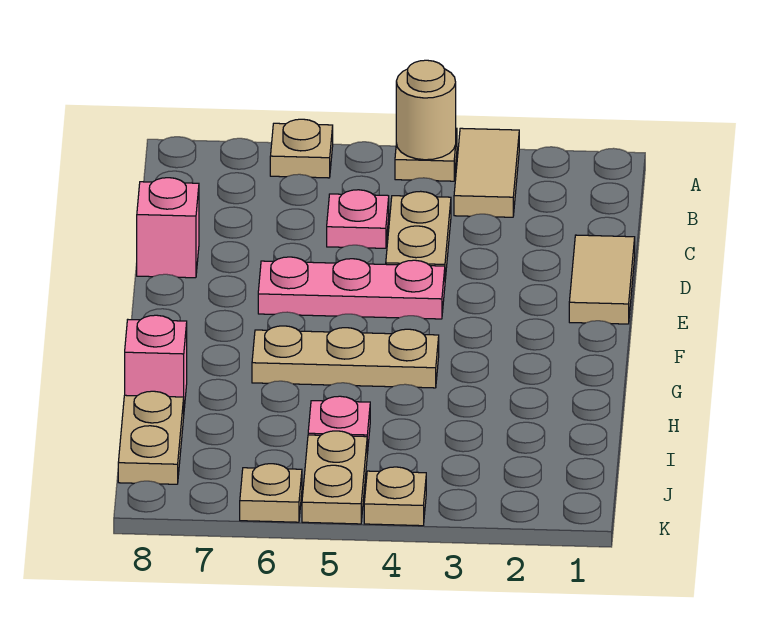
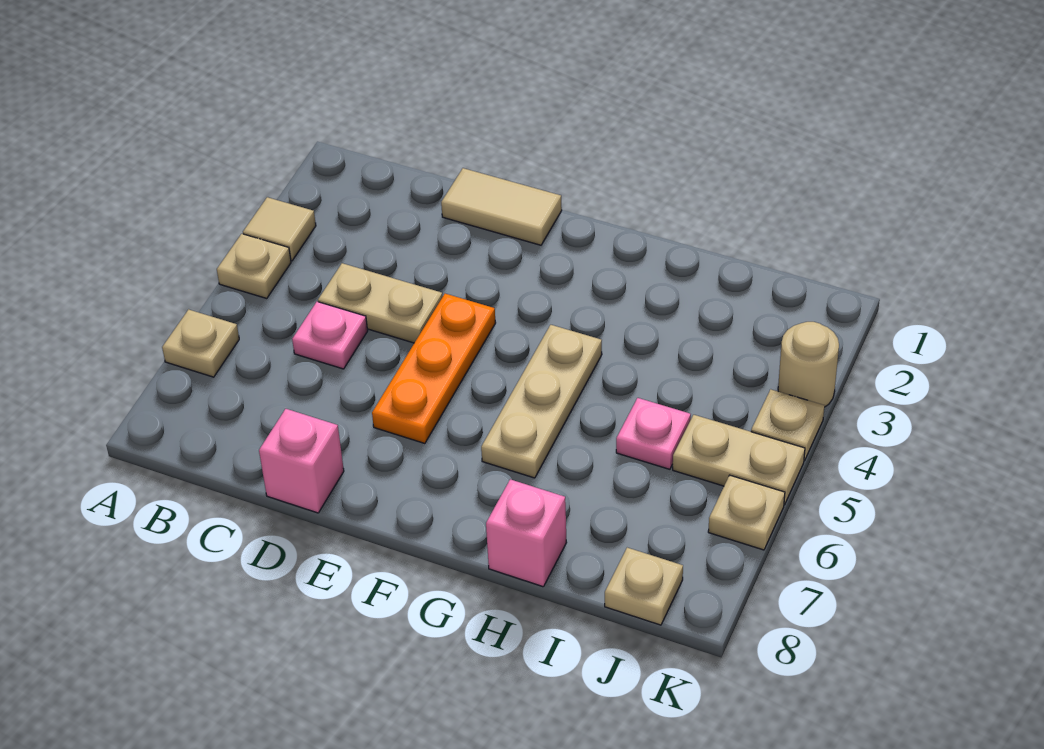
tan 1x2 tile [454,128,519,217] -> tan 1x1 tile [243,197,316,261]
tan 1x1 round brick [396,60,456,160] -> tan 1x1 round brick moved to [778,322,839,407]
pink 1x3 plate [258,257,445,319] -> orange 1x3 plate [372,294,496,443]
tan 1x2 plate [118,391,184,484] -> tan 1x1 plate [605,548,683,625]

